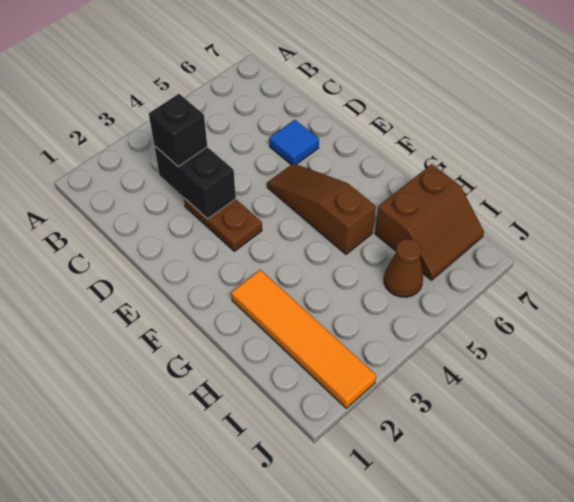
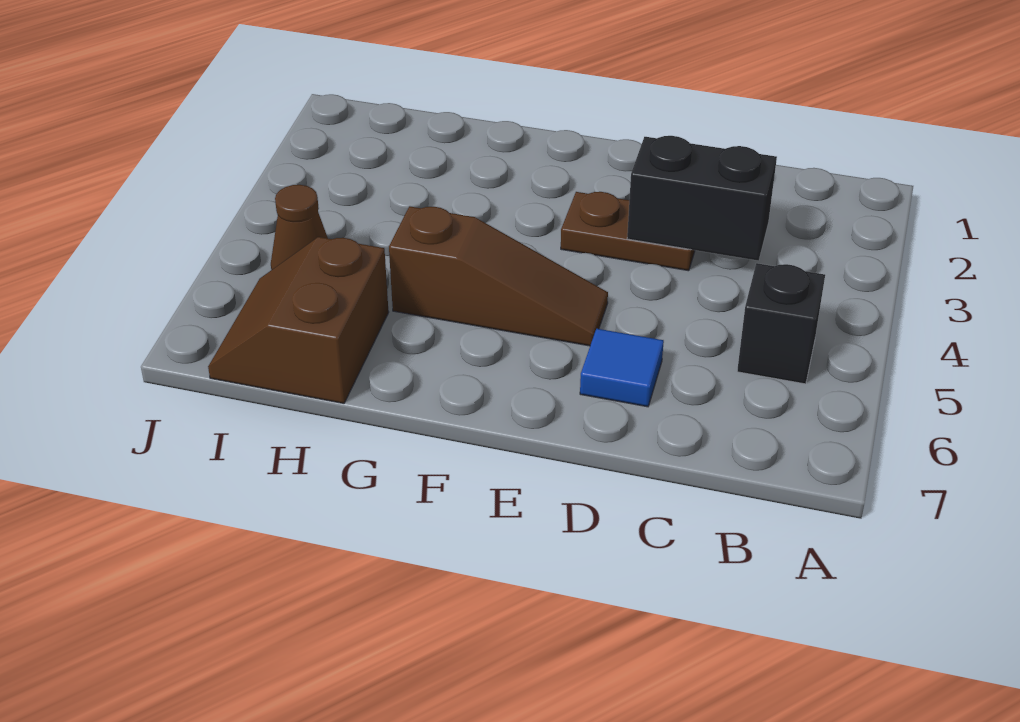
black 1x1 brick [149,94,207,167] -> black 1x1 brick moved to [737,263,825,384]
orange 1x4 tile [231,270,376,408] -> none

